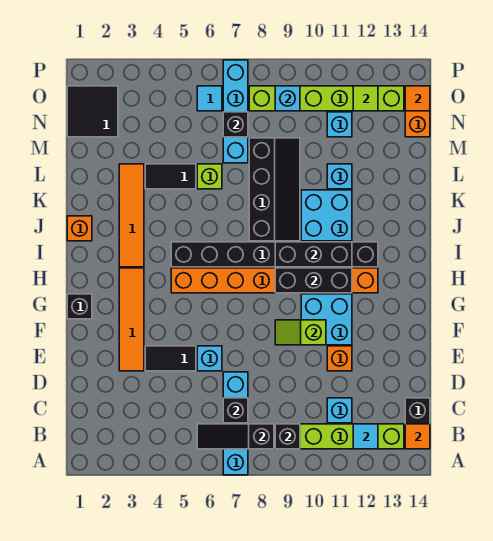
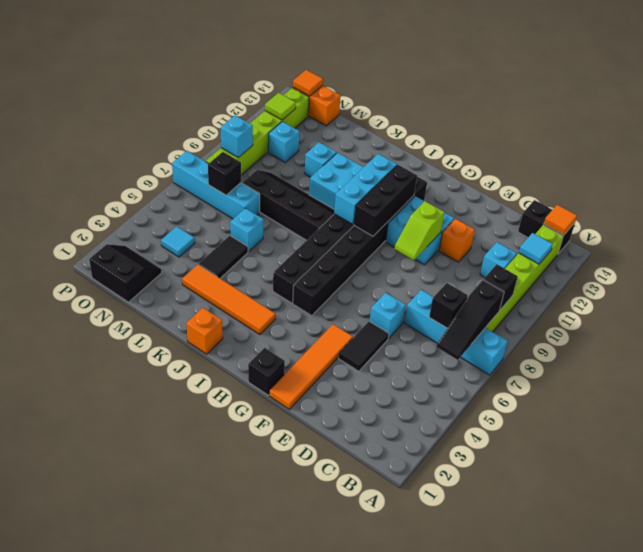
orange 1x4 tile [119,268,144,371] -> orange 1x4 tile turned to [269,324,353,409]
orange 1x8 brick [171,268,378,293] -> black 1x8 brick [293,177,427,316]
black 1x3 brick [275,242,352,267] -> cyan 1x3 brick [334,154,397,225]
lime 1x1 brick [197,164,222,189] -> cyan 1x1 brick [230,208,264,252]
black 2x2 tile [67,86,118,137] -> black 2x2 slope [89,244,162,302]
cyan 1x1 tile [197,86,222,111] -> cyan 1x1 tile moved to [161,226,195,257]

